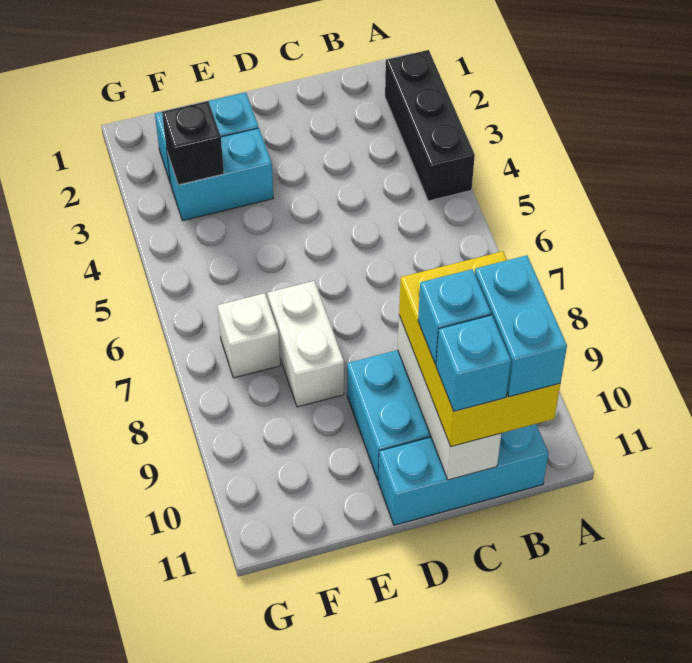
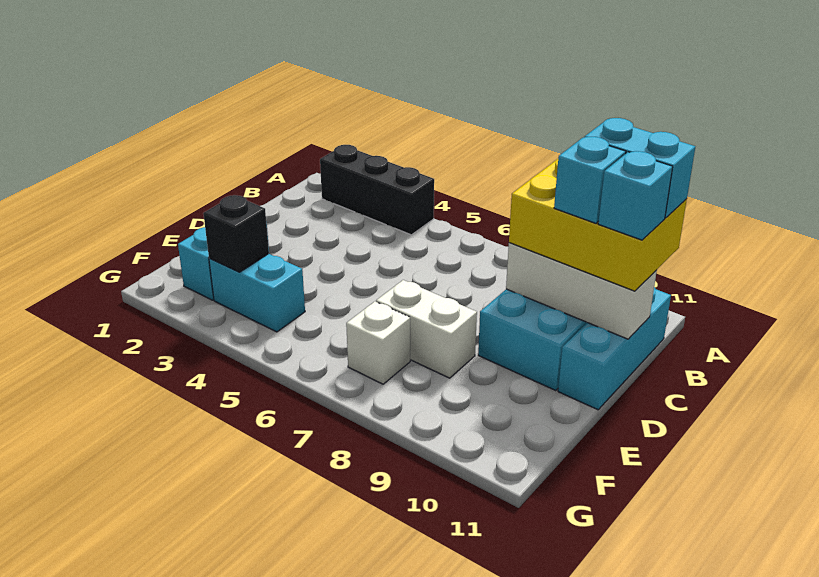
cyan 1x2 brick [167,128,273,221] -> cyan 1x2 brick turned to [209,254,305,332]

